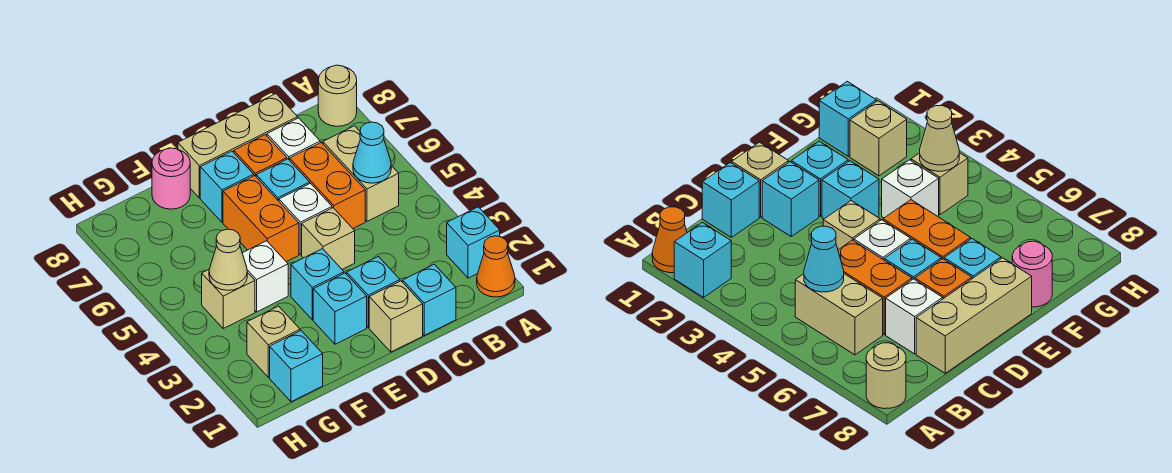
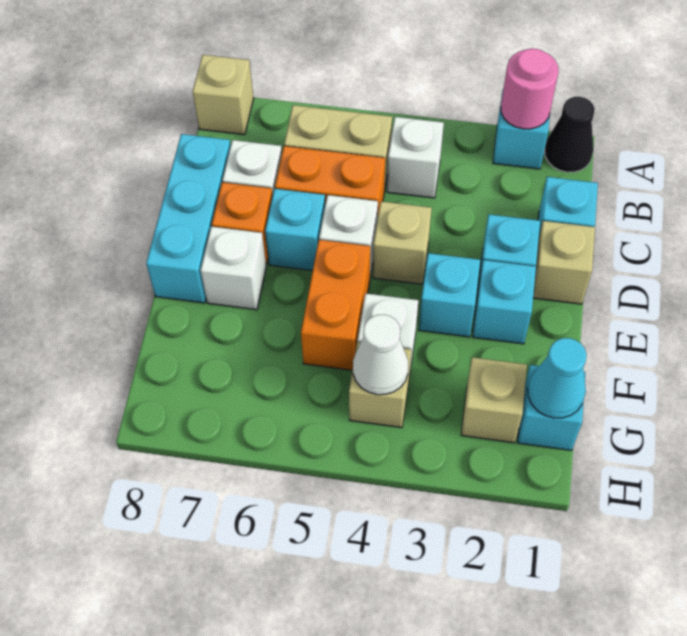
orange 1x1 cone [477,236,515,297] -> black 1x1 cone [545,97,595,172]
tan 1x1 round brick [318,65,357,126] -> tan 1x1 brick [193,55,254,135]
none -> white 1x1 brick [387,117,444,198]
cyan 1x1 cone [353,122,391,183] -> cyan 1x1 cone moved to [528,338,587,418]
tan 1x3 brick [178,94,298,198] -> cyan 1x3 brick [146,134,231,303]
orange 1x2 brick [223,176,299,262] -> orange 1x2 brick turned to [301,240,370,370]
cyan 1x1 brick [200,151,254,222] -> white 1x1 brick [201,227,266,310]
pink 1x1 round brick [152,148,190,209] -> pink 1x1 round brick moved to [501,49,559,129]
tan 1x1 cone [209,229,247,290] -> white 1x1 cone [353,315,408,395]

